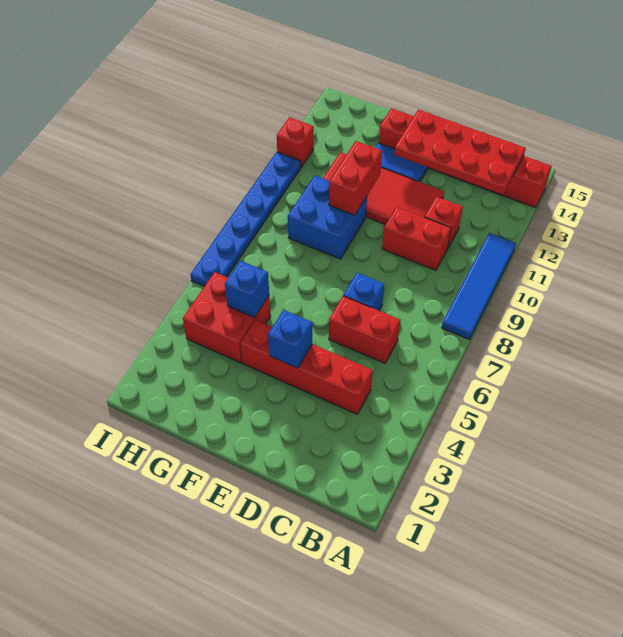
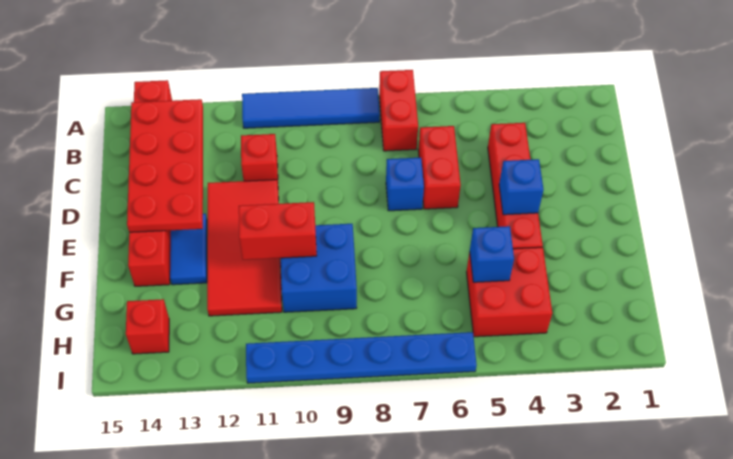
red 1x2 brick [382,207,451,270] -> red 1x2 brick moved to [379,70,418,151]
red 1x1 brick [277,117,314,167] -> red 1x1 brick moved to [126,299,169,354]

